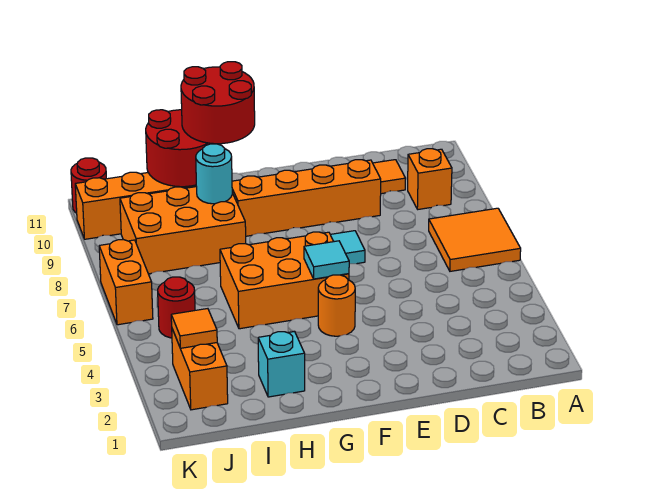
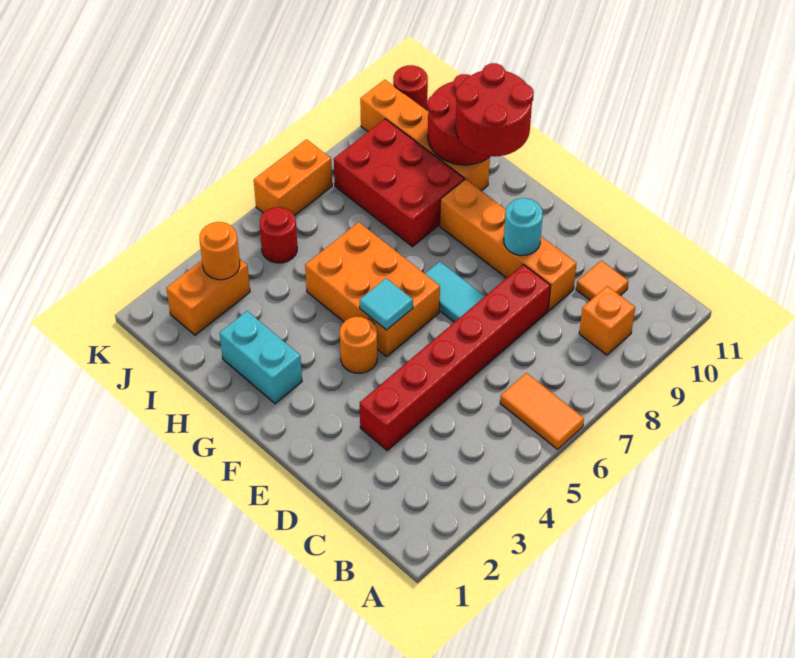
orange 2x2 tile [429,208,521,271] -> orange 1x2 tile [500,373,584,449]
none -> red 1x6 brick [360,264,551,450]
cyan 1x1 brick [258,331,305,397] -> cyan 1x2 brick [220,311,302,404]
orange 2x3 brick [120,187,246,274] -> red 2x3 brick [334,119,464,247]
cyan 1x1 round brick [196,144,232,204] -> cyan 1x1 round brick moved to [504,198,543,256]
orange 1x1 tile [171,309,217,348] -> orange 1x1 round brick [200,222,240,280]

